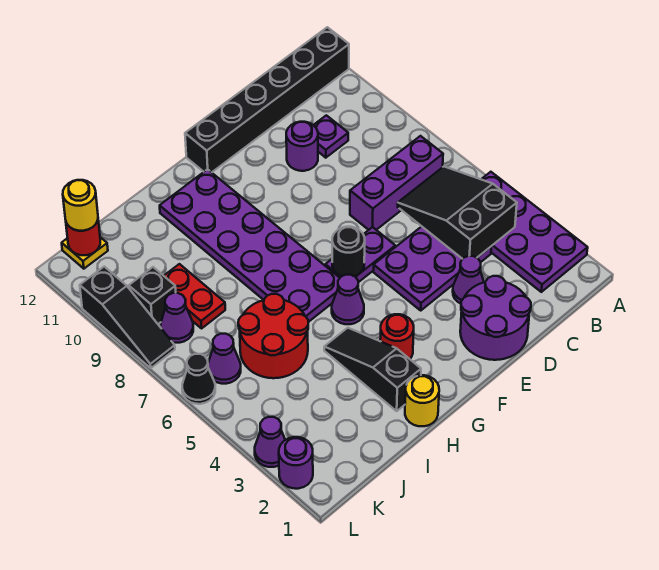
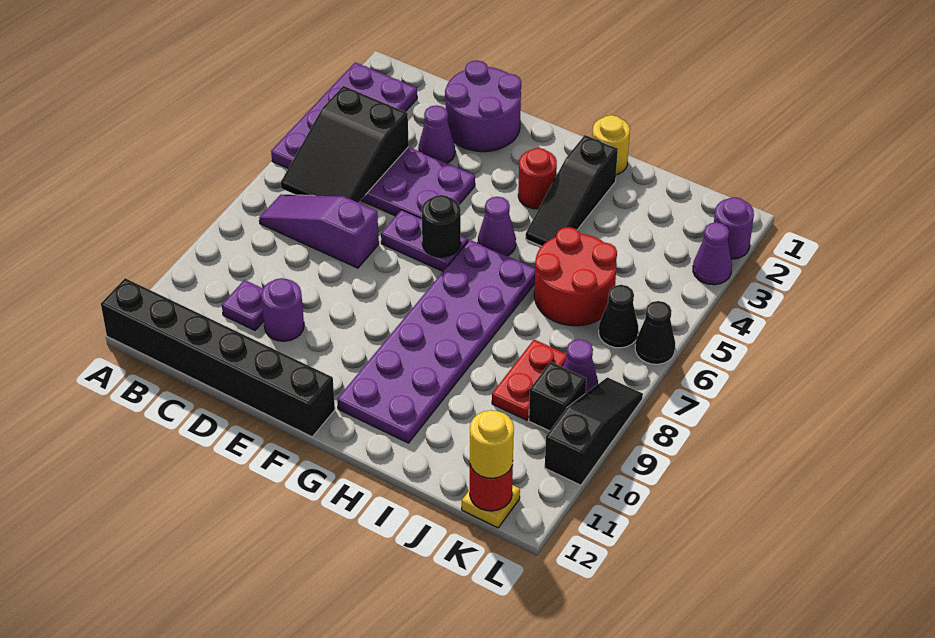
purple 1x3 brick [350,136,443,230] -> purple 1x3 slope [259,195,379,268]
purple 1x1 cone [208,334,241,384] -> black 1x1 cone [599,285,638,348]

